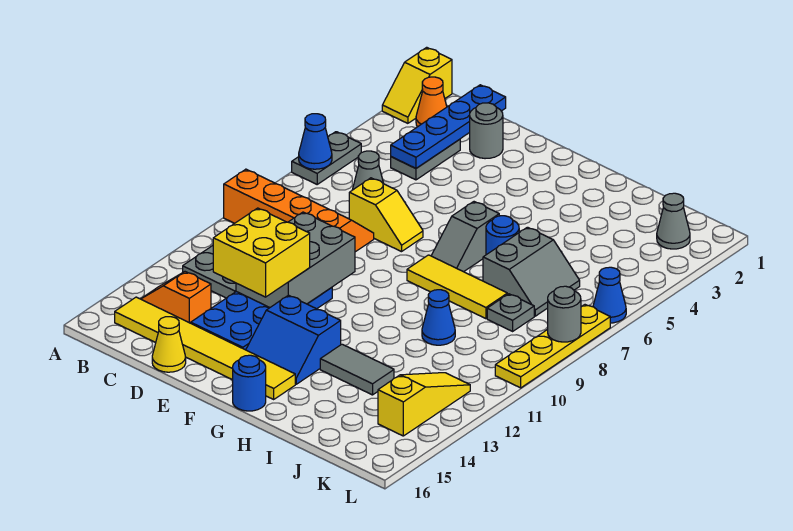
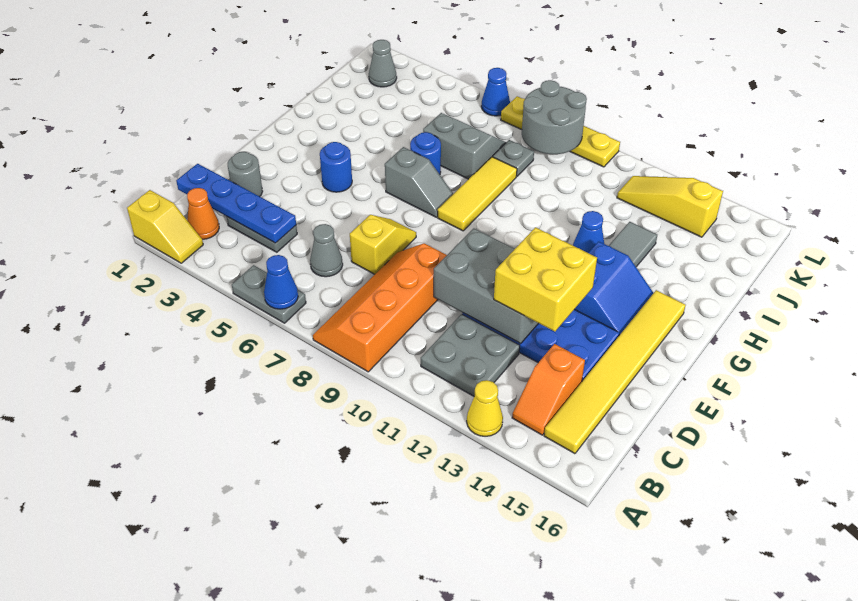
yellow 1x1 cone [152,317,186,372] -> yellow 1x1 cone moved to [467,380,503,436]
blue 1x1 round brick [233,355,266,411] -> blue 1x1 round brick moved to [320,142,352,192]
blue 1x1 cone [422,290,455,345] -> blue 1x1 cone moved to [573,211,604,253]
grey 1x1 round brick [548,286,581,342] -> grey 2x2 round brick [522,80,587,154]

